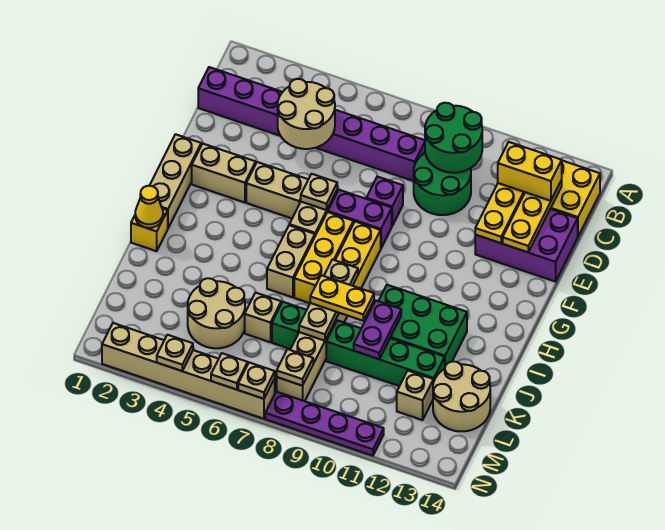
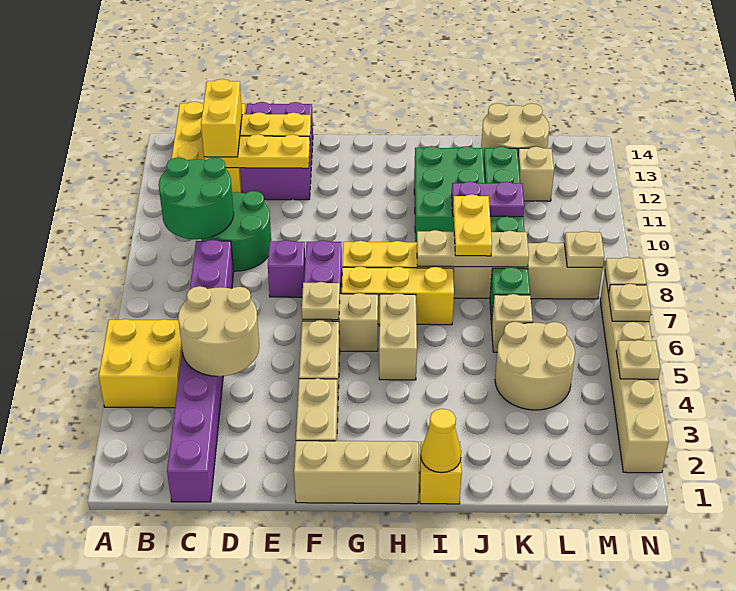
none -> yellow 2x2 brick [99,319,182,408]
tan 1x2 brick [267,225,315,297] -> tan 1x2 brick turned to [379,293,417,380]
purple 1x4 plate [265,392,384,456] -> none

